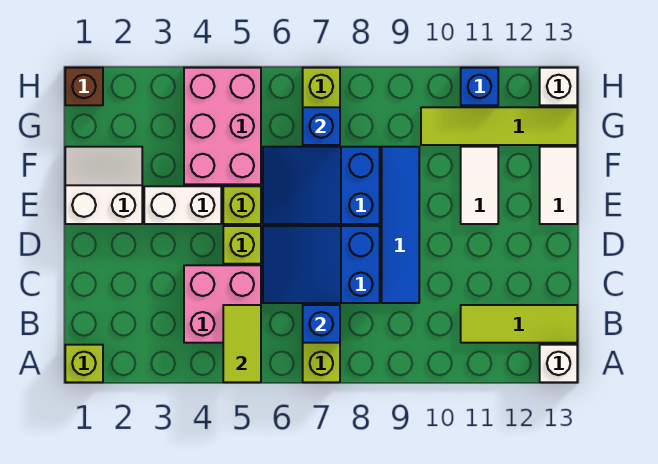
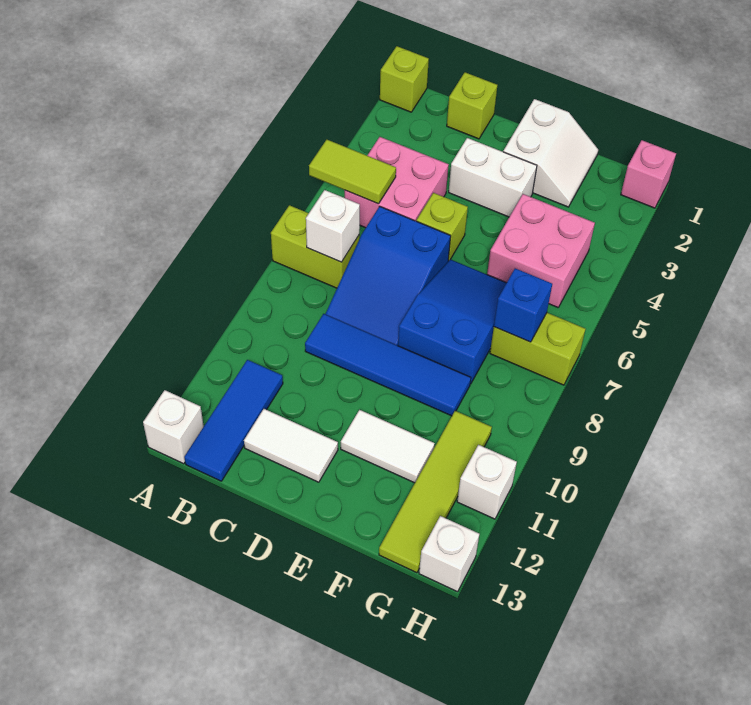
blue 1x1 brick [303,305,340,343] -> white 1x1 brick [306,190,360,262]
lime 1x3 tile [461,305,577,343] -> blue 1x3 tile [184,360,283,481]
blue 2x3 slope [263,226,380,303] -> blue 2x3 slope turned to [326,206,451,346]
white 1x2 brick [144,186,221,224] -> white 1x2 brick turned to [449,138,537,217]
lime 1x1 brick [223,186,261,224] -> lime 1x1 brick moved to [447,72,497,139]
white 1x2 tile [540,147,577,224] -> white 1x2 tile moved to [244,409,338,482]
pink 2x3 brick [184,68,261,184] -> pink 2x2 brick [487,194,595,307]
brown 1x1 brick [65,68,103,105] -> pink 1x1 brick [621,140,676,208]
blue 1x1 brick [461,68,498,105] -> white 1x1 brick [457,445,517,519]

